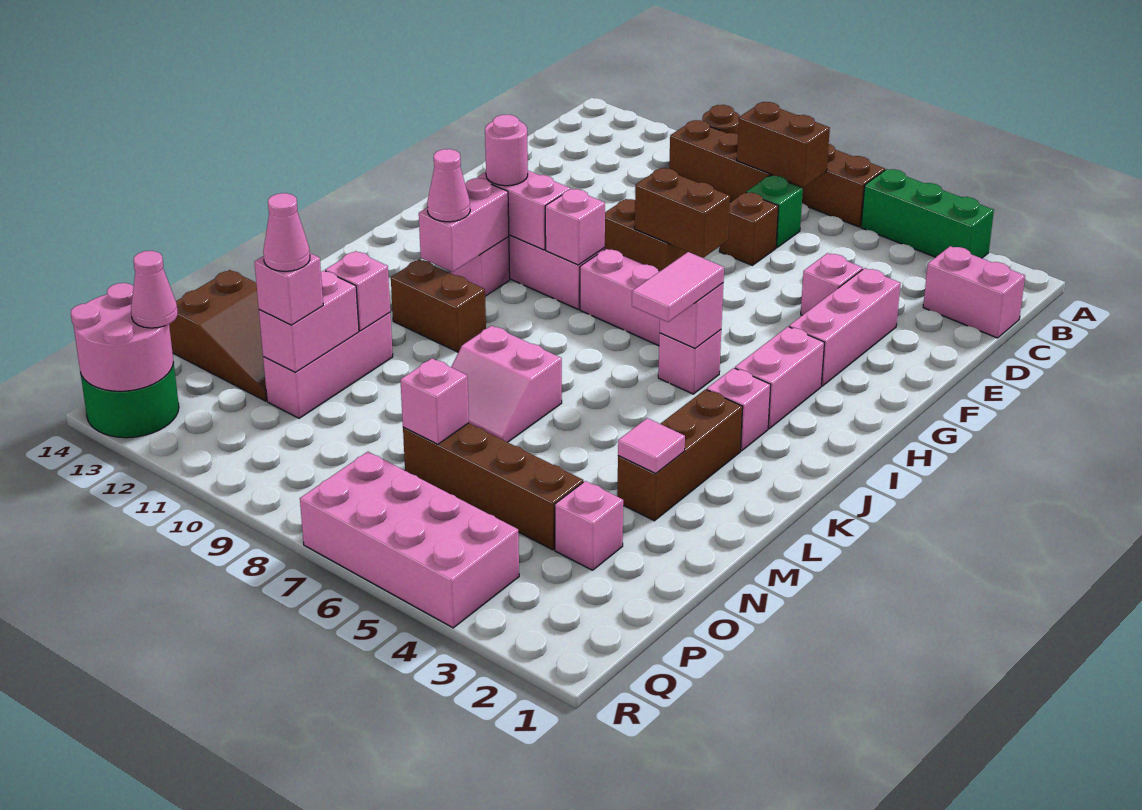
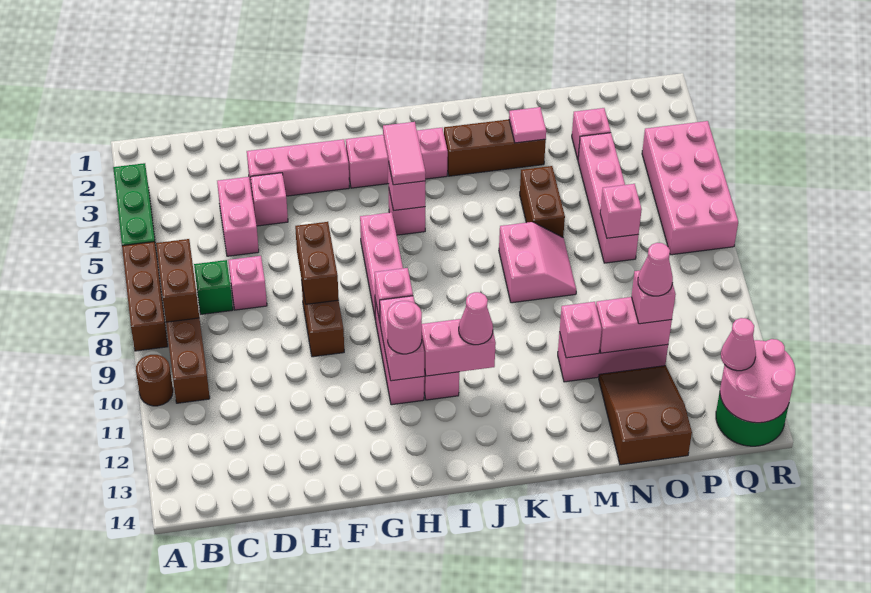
pink 1x2 brick [923,246,1025,338] -> pink 1x2 brick moved to [217,177,259,256]
brown 1x1 brick [719,192,778,265] -> pink 1x1 brick [228,256,267,310]
pink 1x2 tile [632,252,724,322] -> pink 1x2 tile turned to [383,122,426,185]
brown 1x2 brick [391,259,486,352] -> brown 1x2 brick moved to [520,166,565,237]
brown 1x4 brick [403,423,583,550] -> pink 1x4 brick [578,133,638,263]

